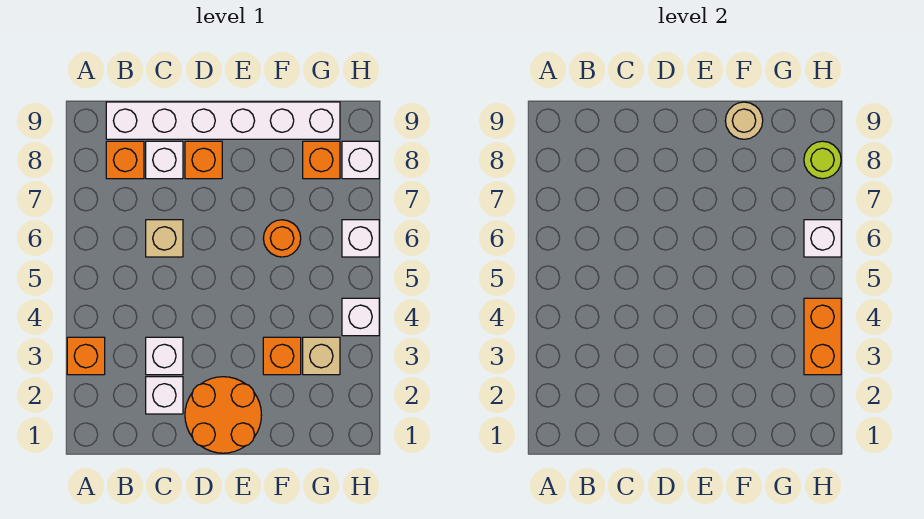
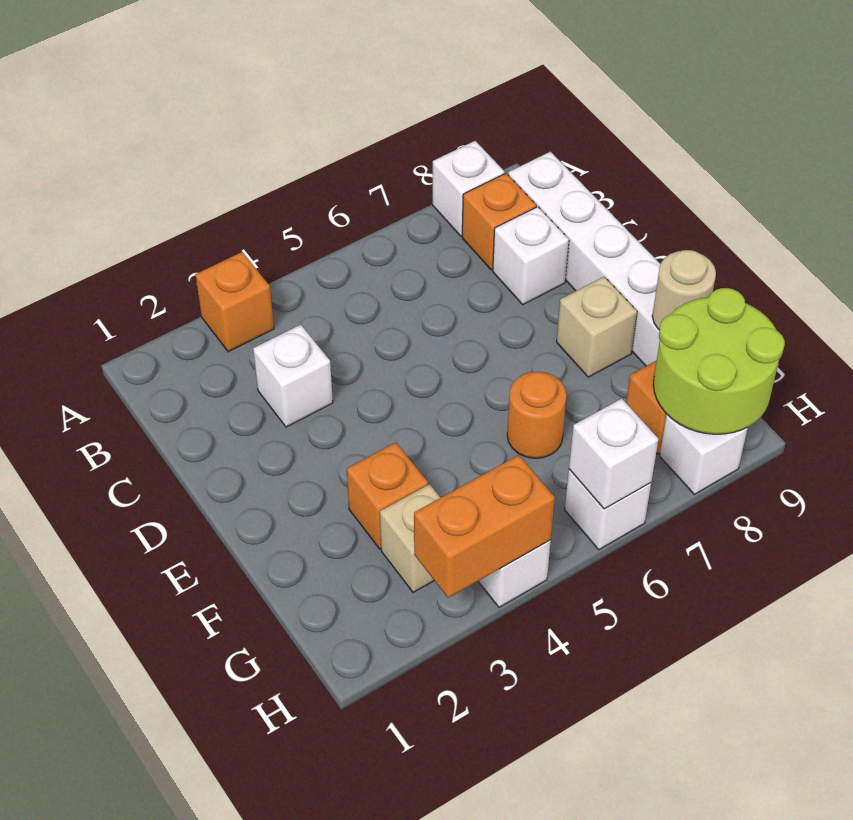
white 1x1 brick [146,377,183,414] -> white 1x1 brick moved to [433,141,505,236]
tan 1x1 brick [146,220,183,257] -> tan 1x1 brick moved to [557,277,637,377]
orange 2x2 round brick [185,377,261,453] -> none
orange 1x1 brick [185,141,222,179] -> none
lime 1x1 round brick [804,141,841,179] -> lime 2x2 round brick [653,288,785,434]

